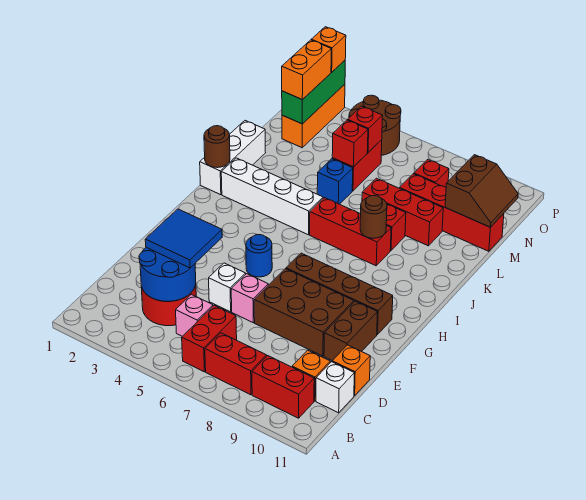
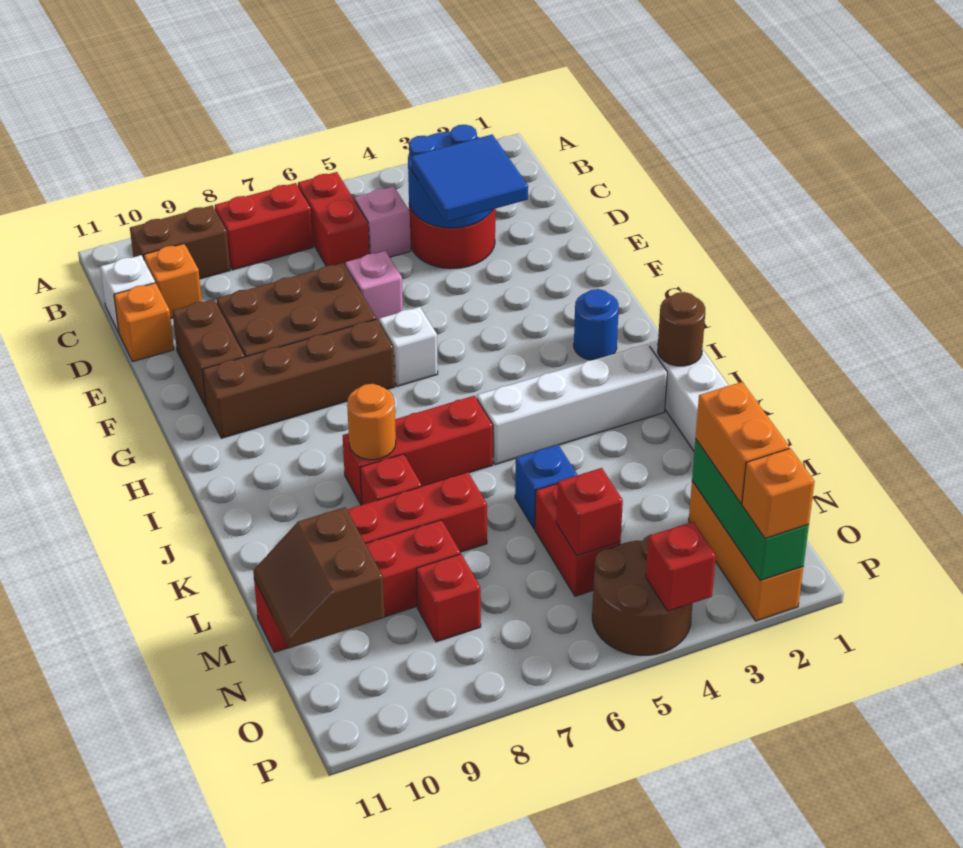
red 1x2 brick [252,356,314,418] -> brown 1x2 brick [130,205,230,279]
white 1x1 brick [209,263,246,312] -> white 1x1 brick moved to [379,307,438,386]
blue 1x1 round brick [246,235,272,277] -> blue 1x1 round brick moved to [574,289,619,360]
brown 1x1 round brick [360,195,387,238] -> orange 1x1 round brick [347,384,396,460]
red 1x1 brick [332,120,368,167] -> red 1x1 brick moved to [646,522,716,611]

